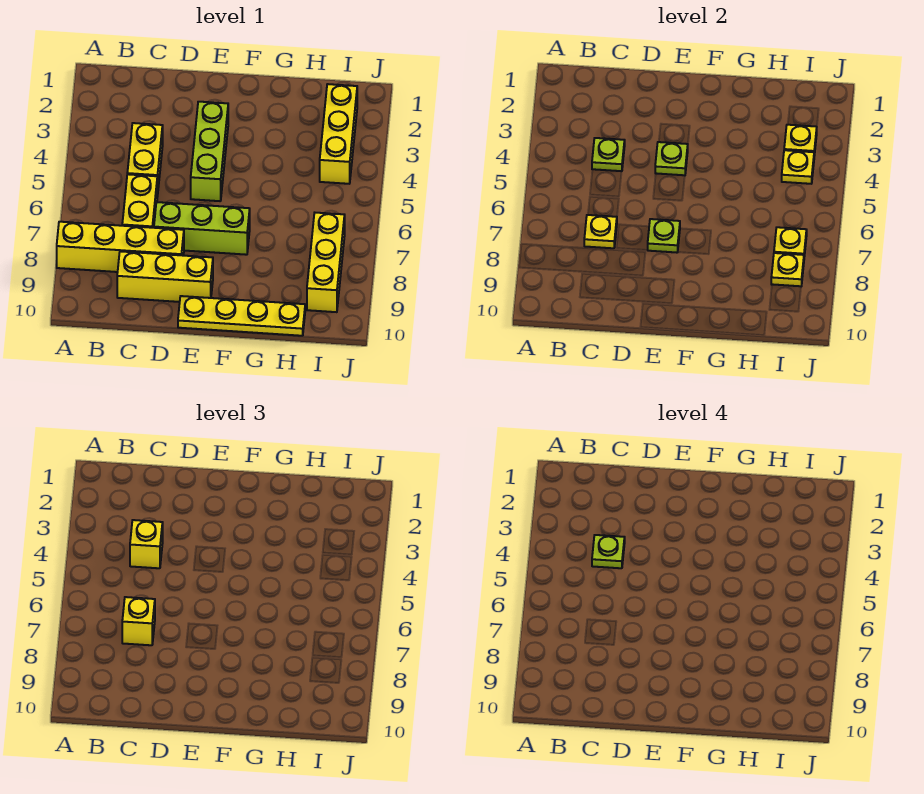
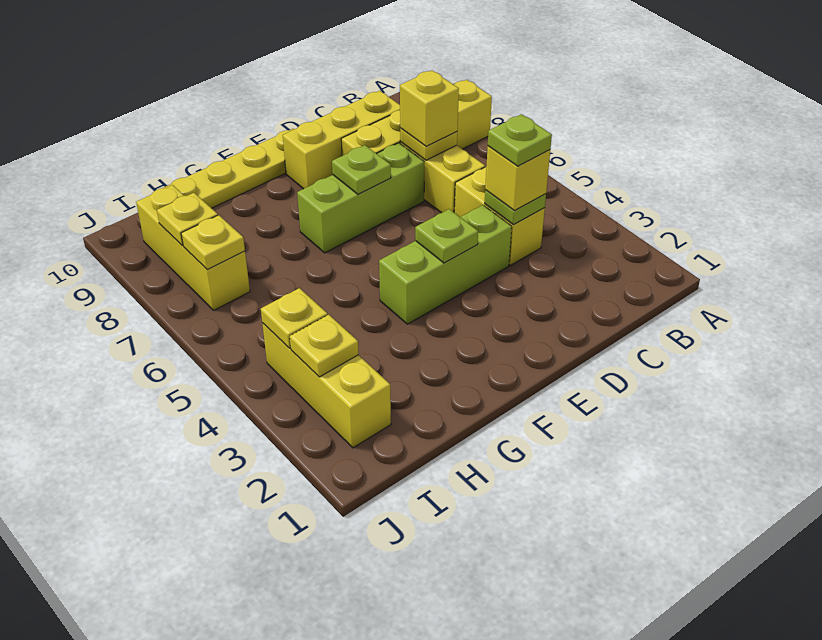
lime 1x3 brick [191,102,228,201] -> lime 1x3 brick turned to [379,205,512,324]

